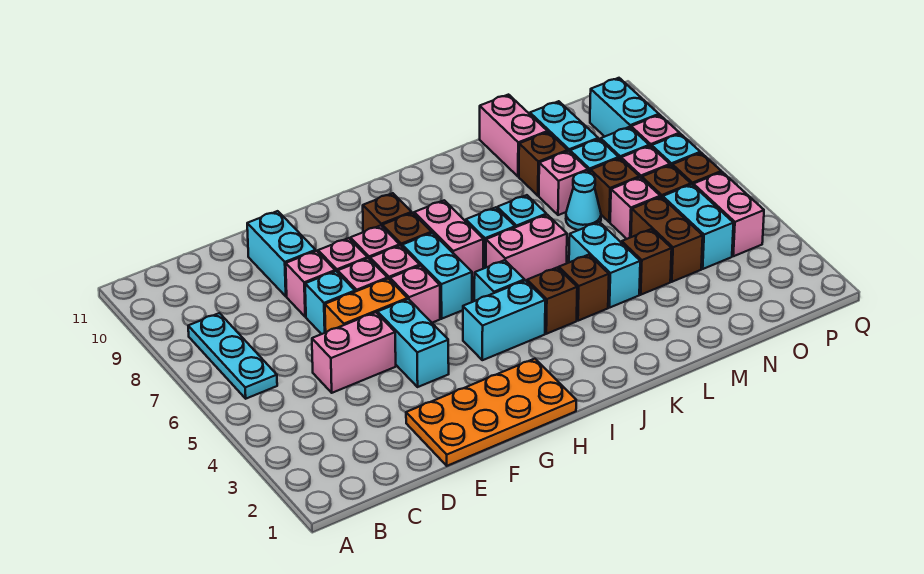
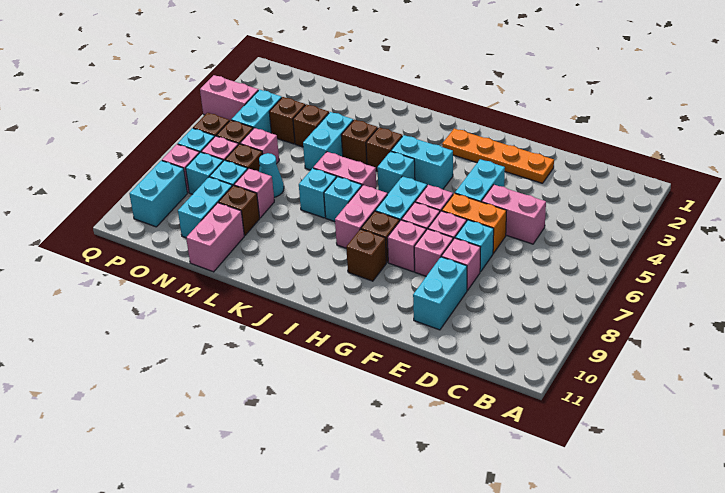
cyan 1x3 plate [188,313,277,399] -> none
orange 2x4 plate [406,359,576,466] -> orange 1x4 plate [442,129,554,183]
brown 1x2 brick [631,197,703,282] -> brown 1x1 brick [269,97,305,144]
pink 1x2 brick [693,172,764,256] -> pink 1x2 brick turned to [200,75,258,120]

